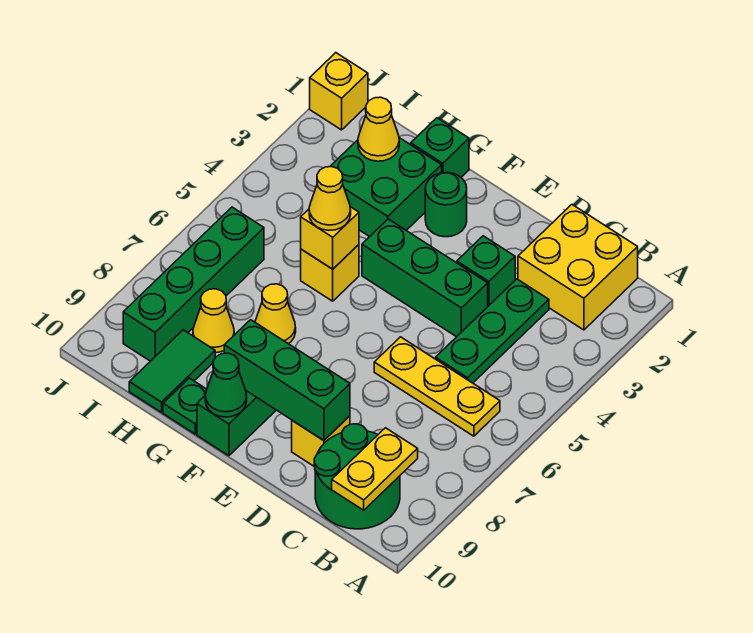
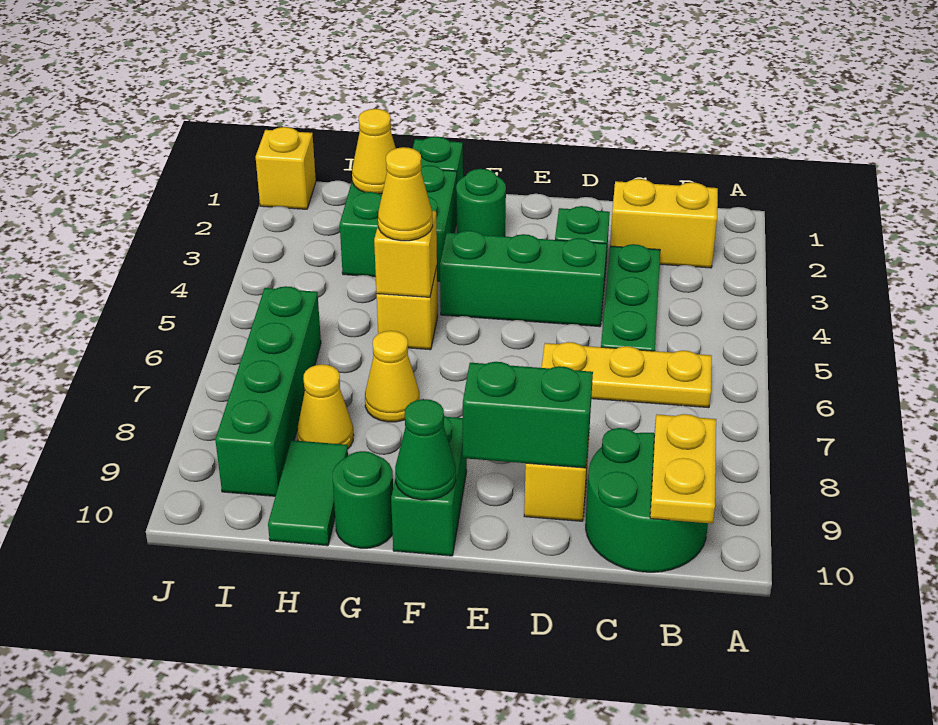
yellow 2x2 brick [518,205,638,330] -> yellow 1x2 brick [610,179,718,268]
green 1x3 brick [224,320,350,440] -> green 1x2 brick [463,362,593,468]
green 1x1 plate [163,378,207,434] -> green 1x1 round brick [333,451,393,548]

